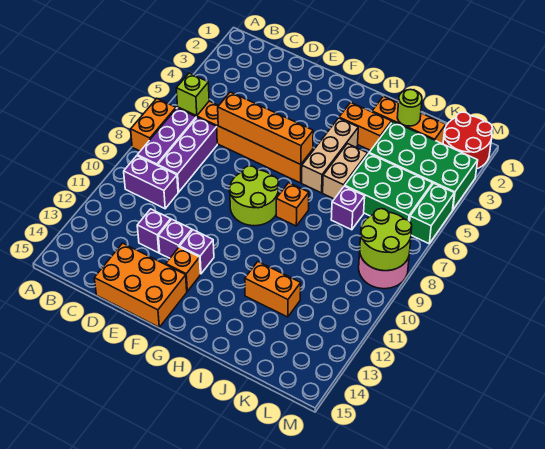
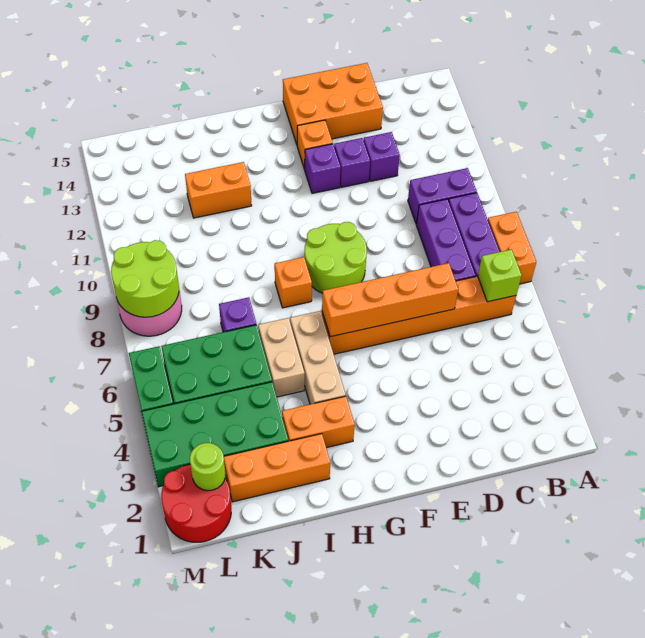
lime 1x1 round brick [397,89,422,126] -> lime 1x1 round brick moved to [190,443,226,491]

